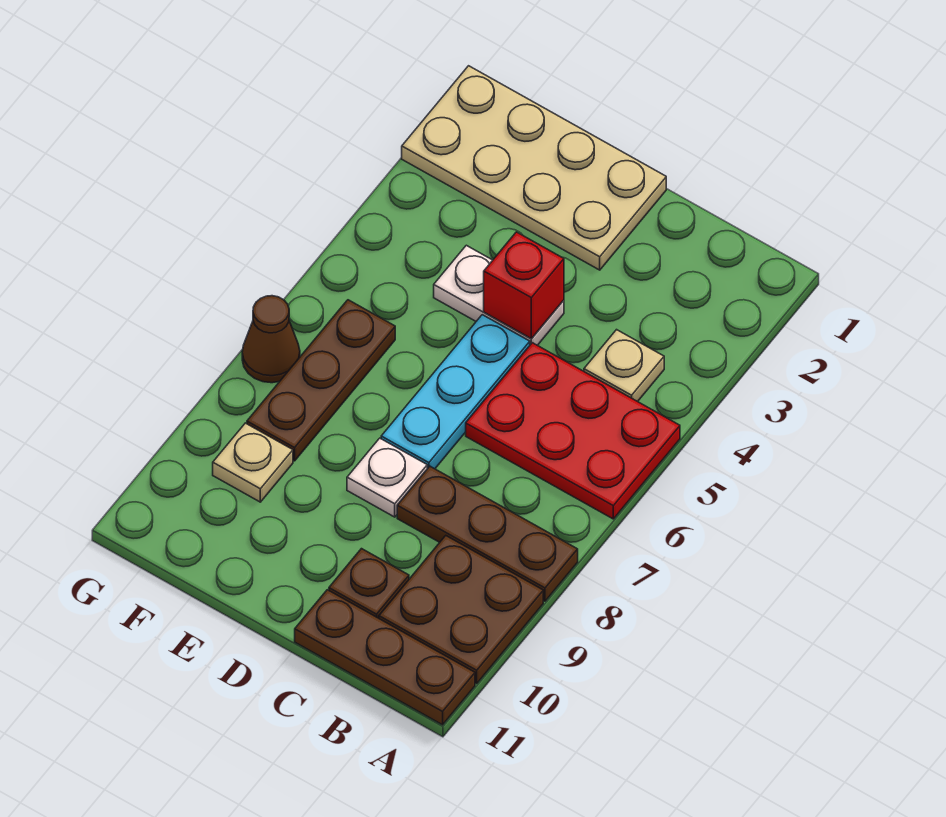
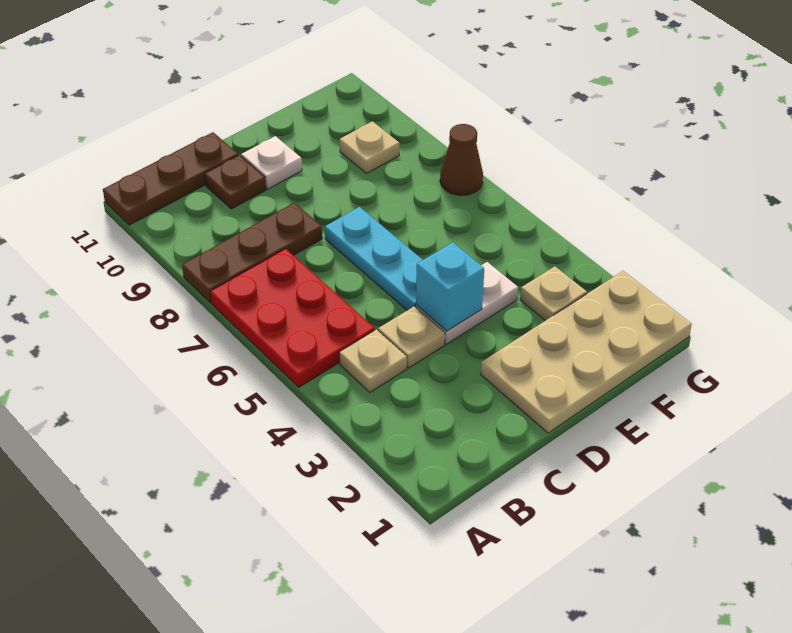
red 2x3 plate [466,343,680,519] -> red 2x3 plate turned to [210,249,375,387]
brown 2x2 plate [379,536,543,684] -> none
none -> tan 1x1 plate [378,306,445,368]
red 1x1 brick [484,232,564,339] -> cyan 1x1 brick [416,242,484,331]
white 1x1 plate [347,438,427,517] -> white 1x1 plate moved to [241,136,302,189]
none -> tan 1x1 plate [520,266,587,321]
brown 1x3 plate [247,300,395,461] -> none

